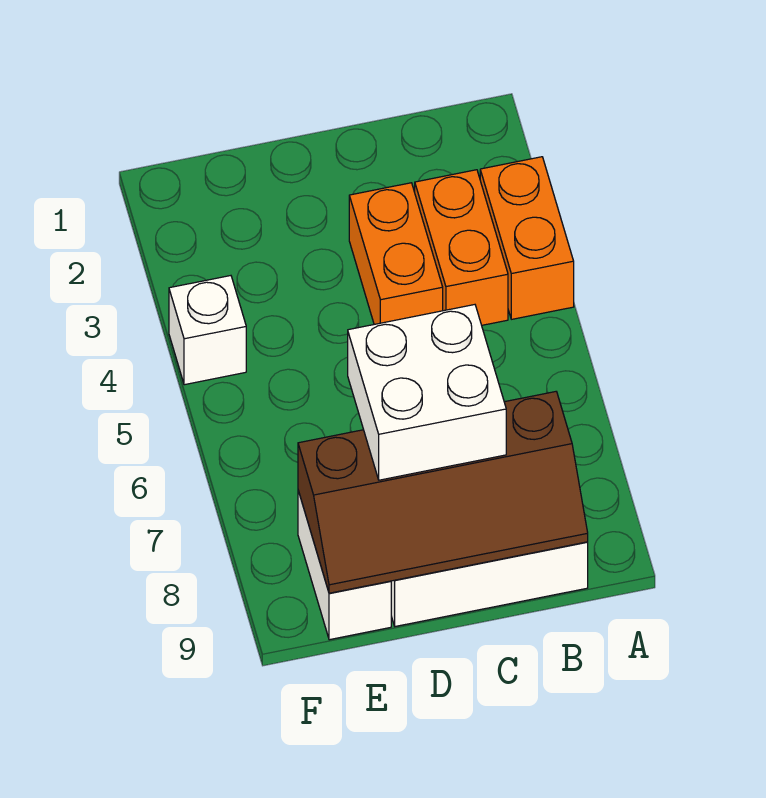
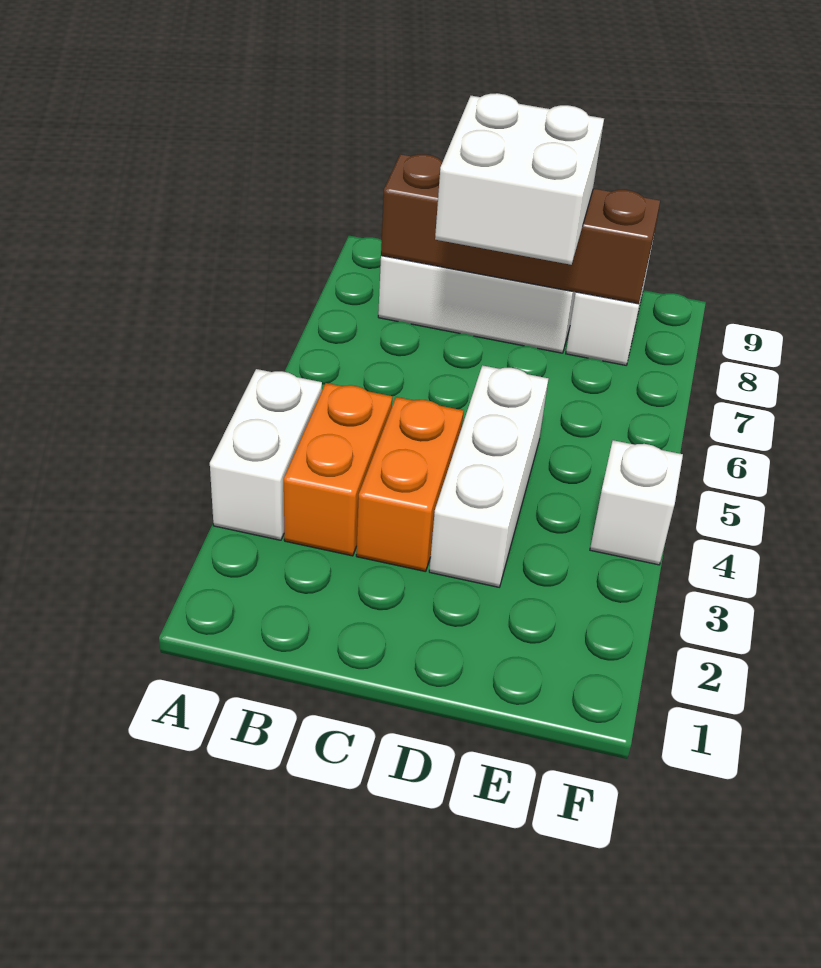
orange 1x2 brick [480,157,574,319] -> white 1x2 brick [210,369,322,540]
none -> white 1x3 brick [429,365,548,587]

